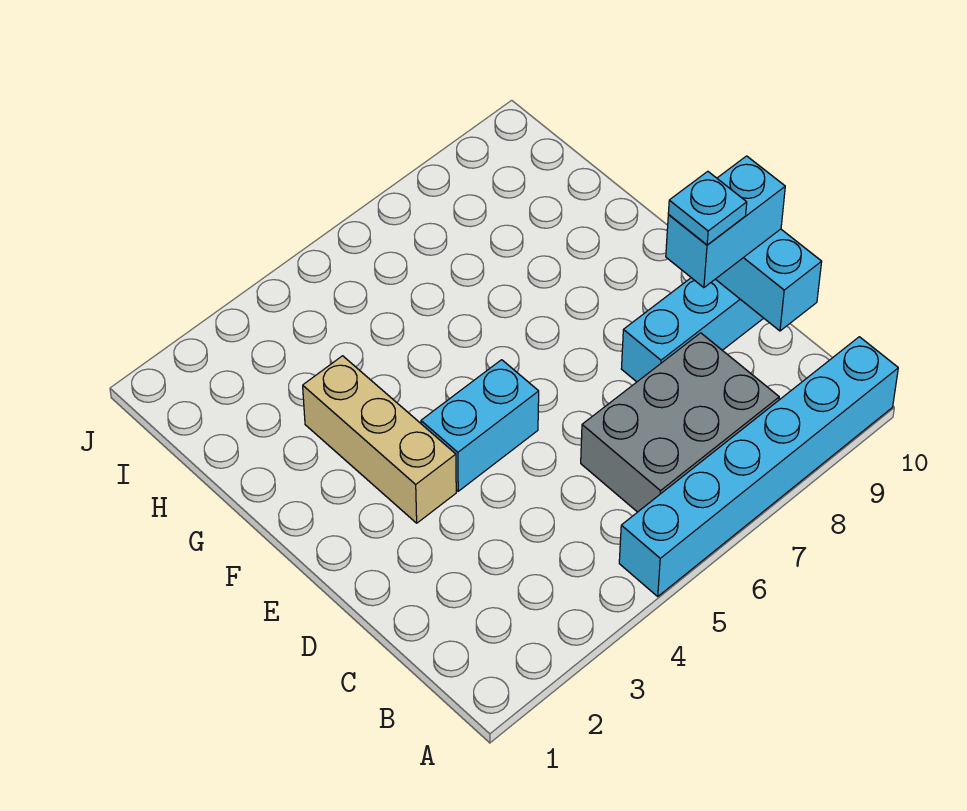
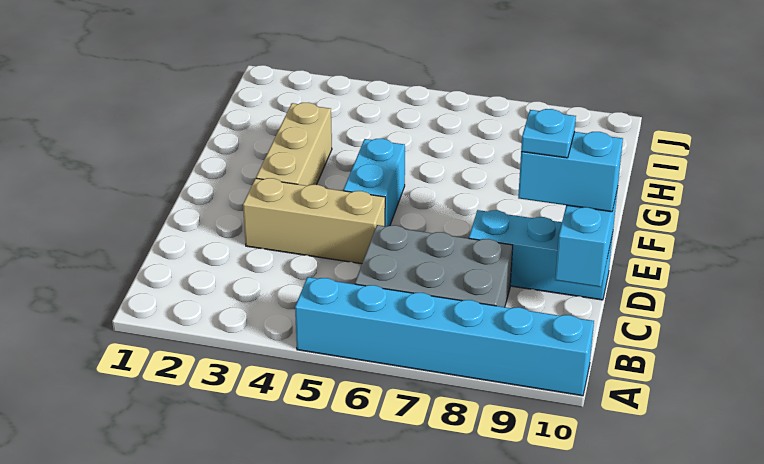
none -> tan 1x3 brick [243,178,385,264]
cyan 1x2 brick [421,360,539,491] -> cyan 1x2 brick turned to [343,139,405,226]

